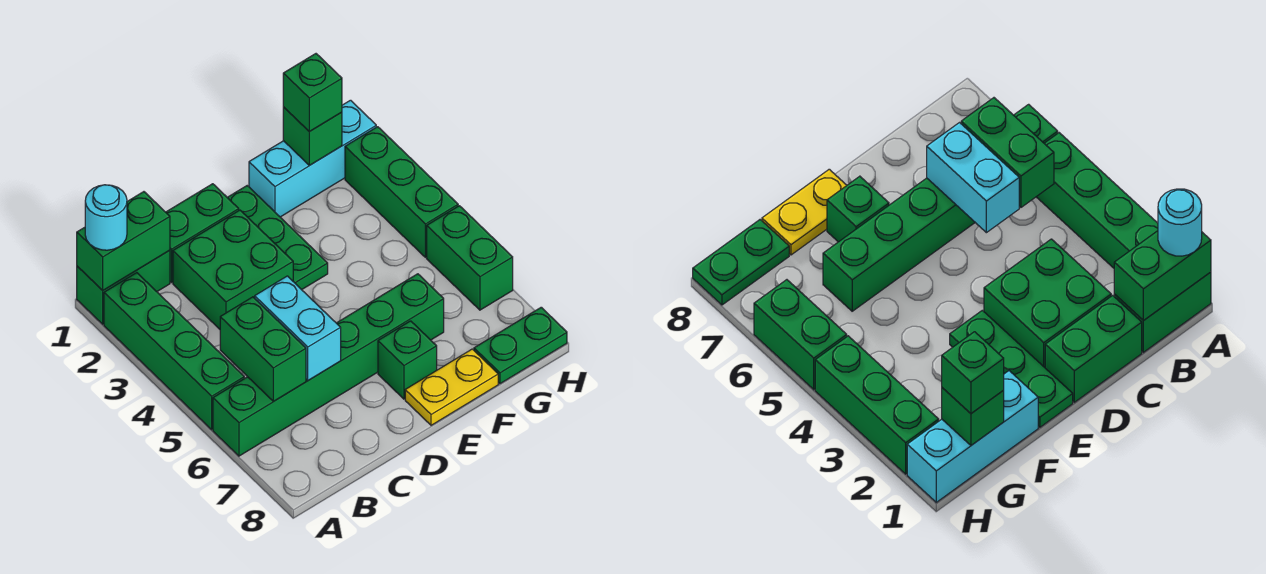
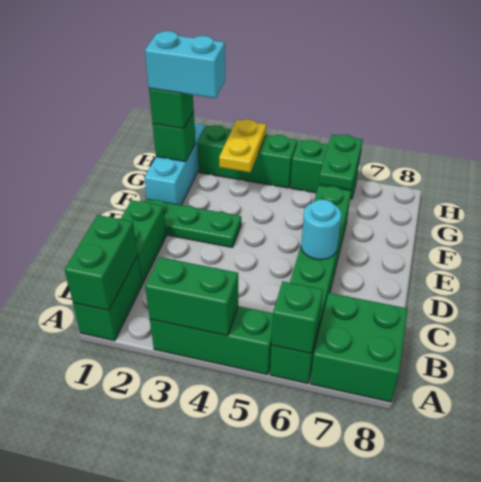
cyan 1x1 round brick [85,185,127,250] -> cyan 1x1 round brick moved to [301,200,341,260]
green 1x4 brick [104,273,244,430] -> green 1x3 brick [150,306,273,375]
green 1x2 brick [220,297,306,401] -> green 1x2 brick moved to [145,257,238,336]
green 2x2 brick [173,210,293,329] -> green 2x2 brick moved to [310,293,408,402]
cyan 1x2 brick [255,276,341,380] -> cyan 1x2 brick moved to [145,31,225,98]
green 1x1 brick [378,321,437,399] -> green 1x1 brick moved to [271,282,323,354]
yellow 1x2 plate [405,349,498,425] -> yellow 1x2 plate moved to [219,119,266,172]
green 1x2 plate [474,307,567,384] -> green 1x2 plate moved to [319,135,363,190]

